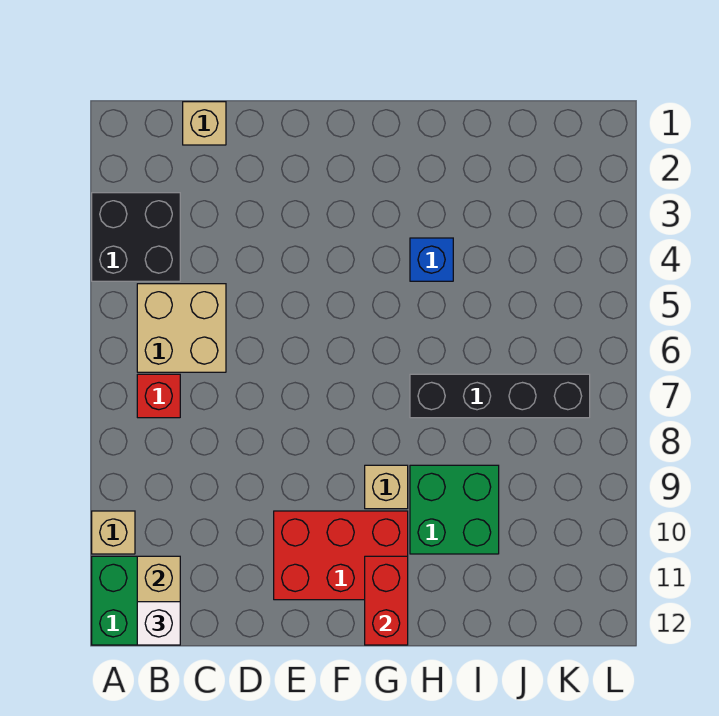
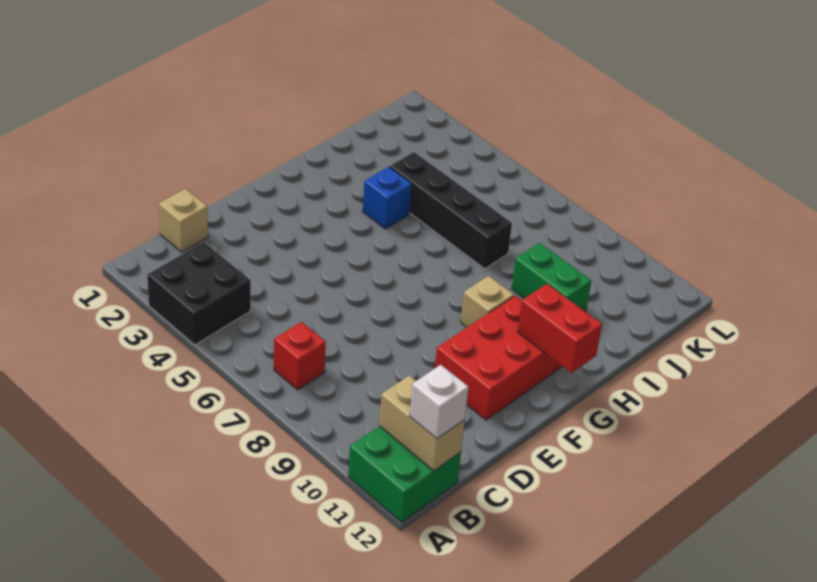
tan 1x1 brick [92,511,135,554] -> none
tan 2x2 brick [137,284,226,372] -> none
black 1x4 brick [410,374,590,418] -> black 1x4 brick turned to [390,152,512,269]
green 2x2 brick [410,465,499,554] -> green 1x2 brick [512,243,591,312]

